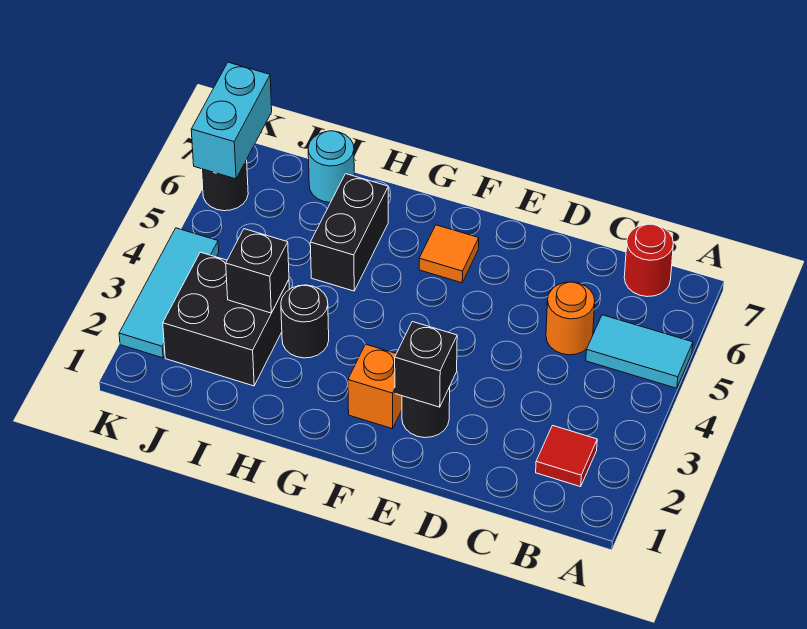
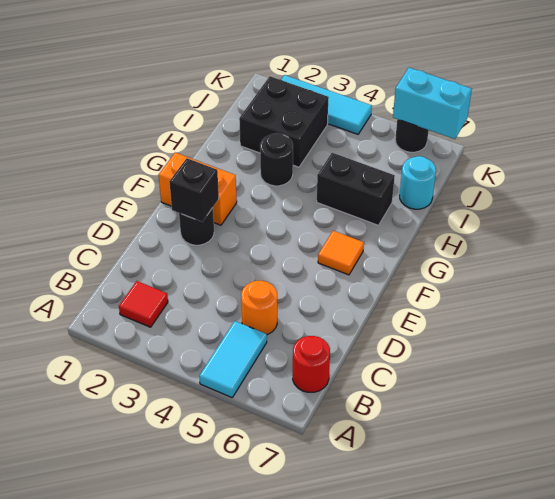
orange 1x1 brick [348,344,402,429] -> orange 1x2 brick [159,153,237,225]
black 1x1 brick [226,229,289,313] -> none

